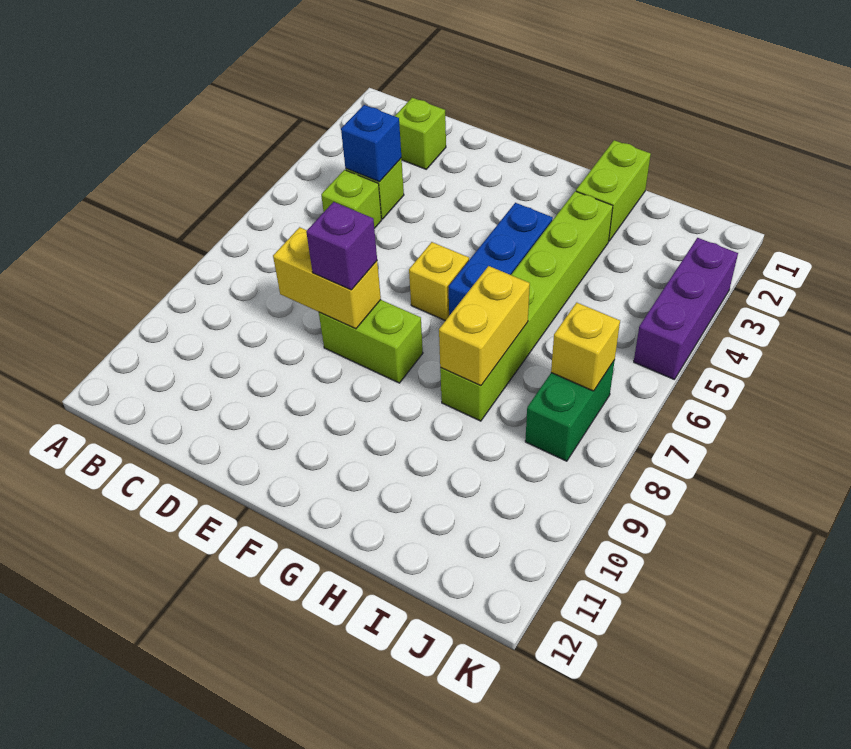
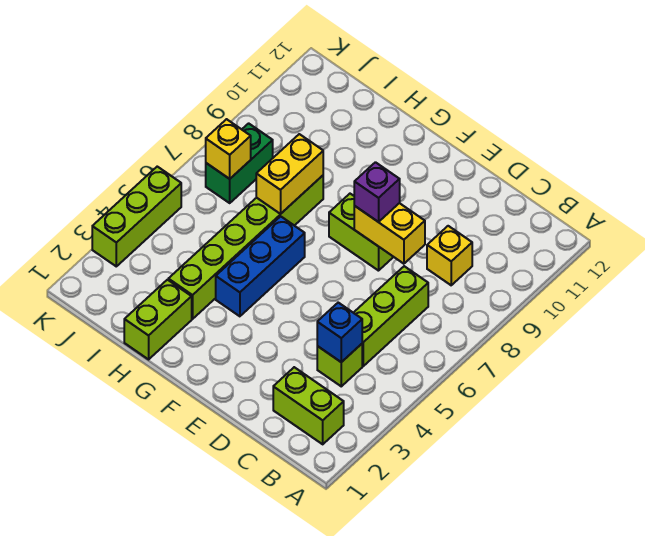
lime 1x1 brick [395,98,446,169] -> lime 1x2 brick [273,367,344,444]
lime 1x1 brick [321,170,382,228] -> lime 1x3 brick [354,266,428,366]
yellow 1x1 brick [409,242,469,321] -> yellow 1x1 brick moved to [427,226,472,285]
purple 1x3 brick [634,238,738,379] -> lime 1x3 brick [92,167,181,266]

